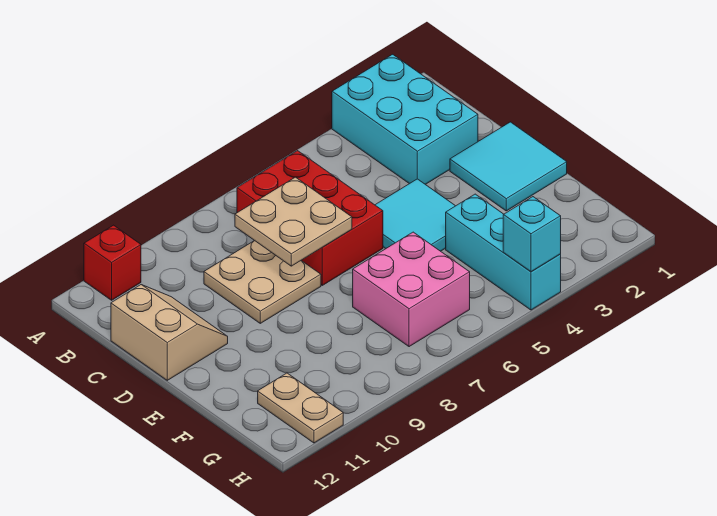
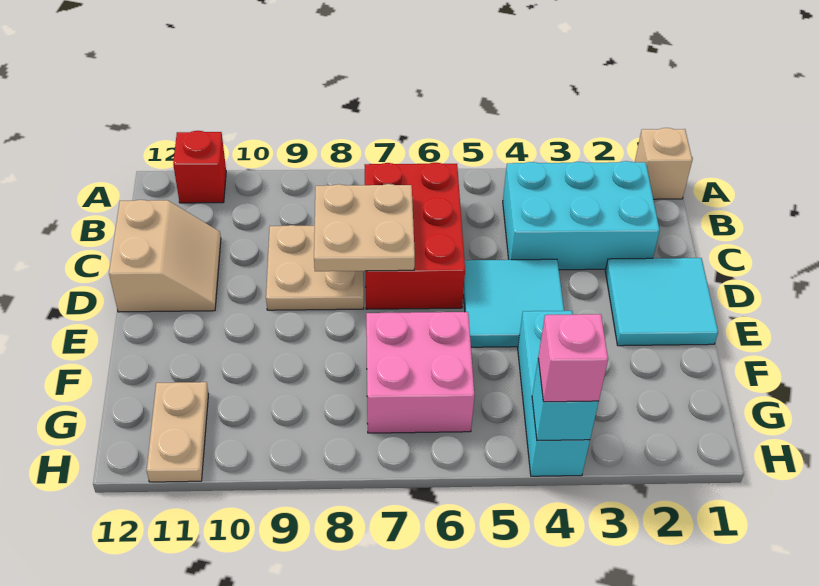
none -> tan 1x1 brick [635,128,692,199]
cyan 2x3 brick [332,54,478,184] -> cyan 2x3 brick turned to [503,161,660,270]
none -> pink 1x1 brick [538,314,608,402]

